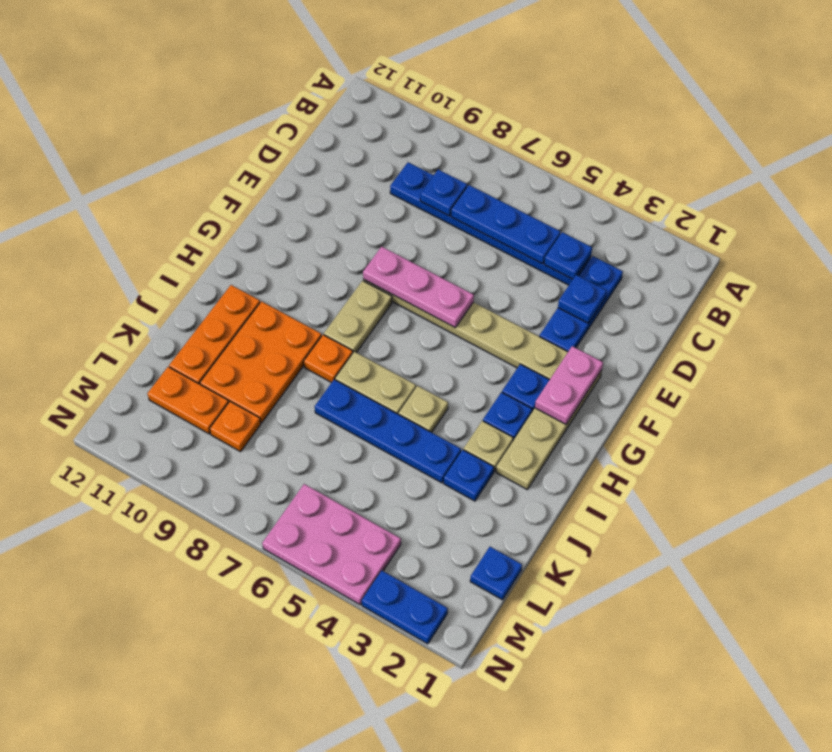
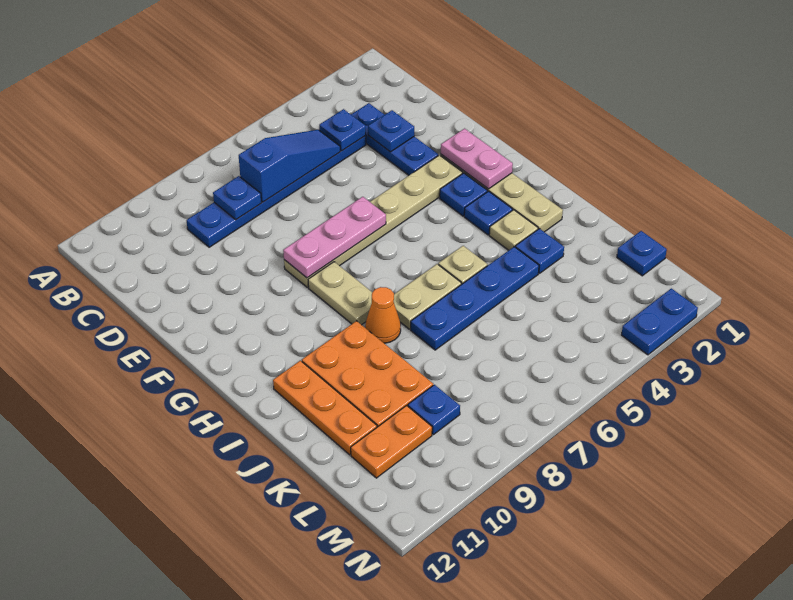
blue 1x3 plate [451,185,560,264] -> blue 1x3 slope [239,130,340,202]
orange 1x1 plate [304,335,353,383] -> orange 1x1 cone [365,287,401,343]
orange 1x1 plate [210,401,261,452] -> blue 1x1 plate [408,385,460,435]
pink 2x3 plate [262,484,401,605] -> none

